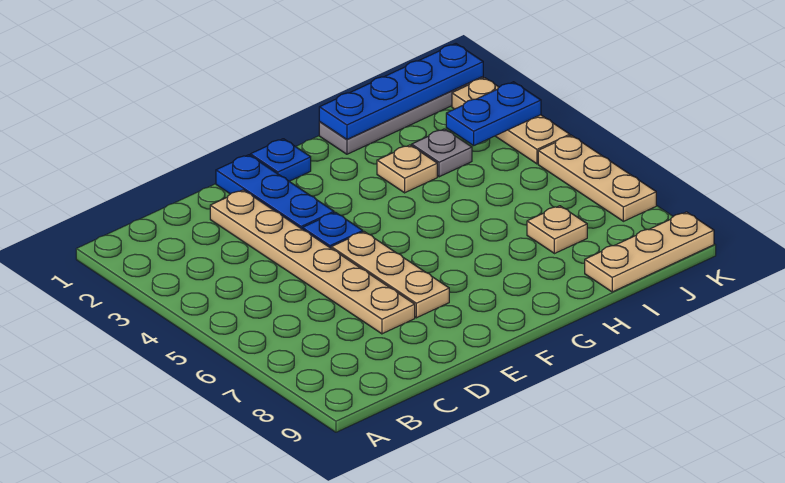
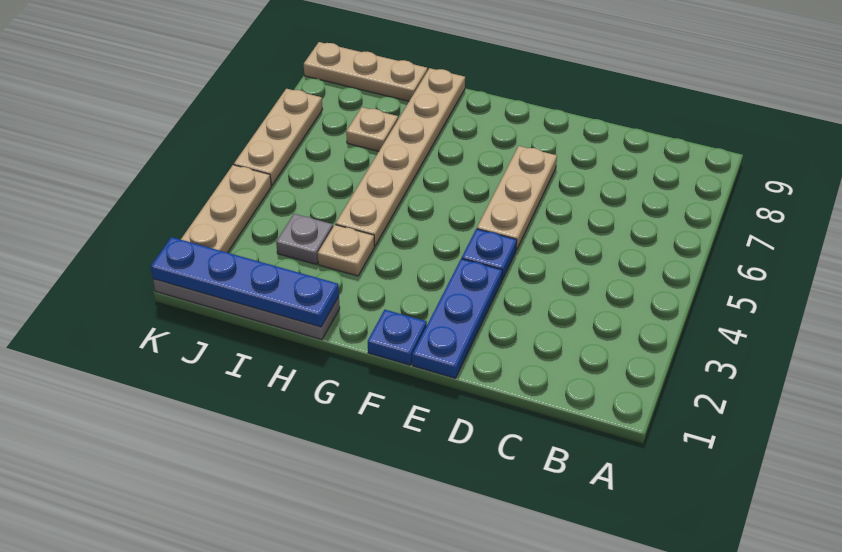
tan 1x6 plate [210,190,415,334] -> tan 1x6 plate moved to [336,68,465,246]
blue 1x2 plate [446,82,541,146] -> none

